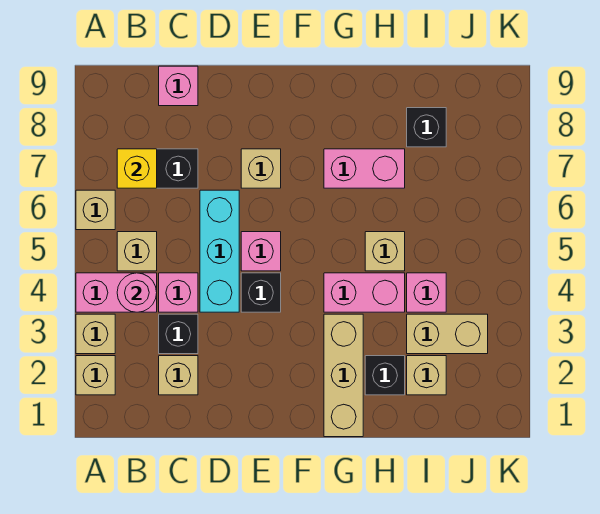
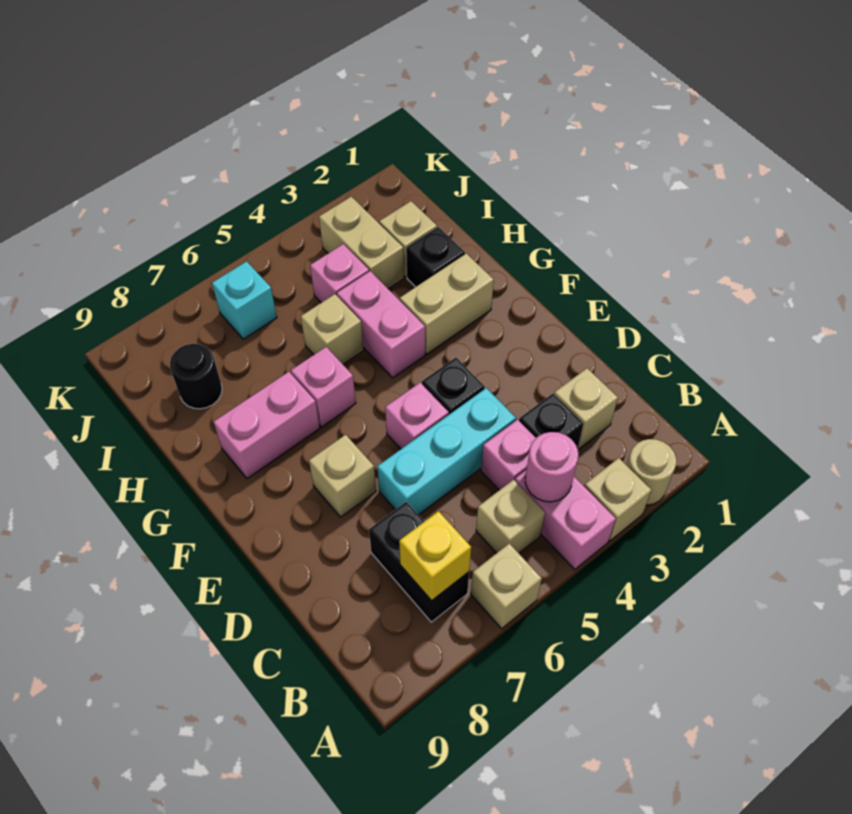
tan 1x1 brick [76,356,115,395] -> tan 1x1 round brick [627,439,676,505]
pink 1x1 brick [159,66,198,106] -> pink 1x1 brick moved to [291,347,356,427]
tan 1x3 brick [324,314,363,437] -> tan 1x2 brick [400,253,494,354]
pink 1x2 brick [324,149,405,188] -> pink 1x2 brick turned to [214,372,320,479]
black 1x1 brick [407,108,446,147] -> black 1x1 round brick [170,344,222,409]
none -> cyan 1x1 brick [212,261,277,339]

